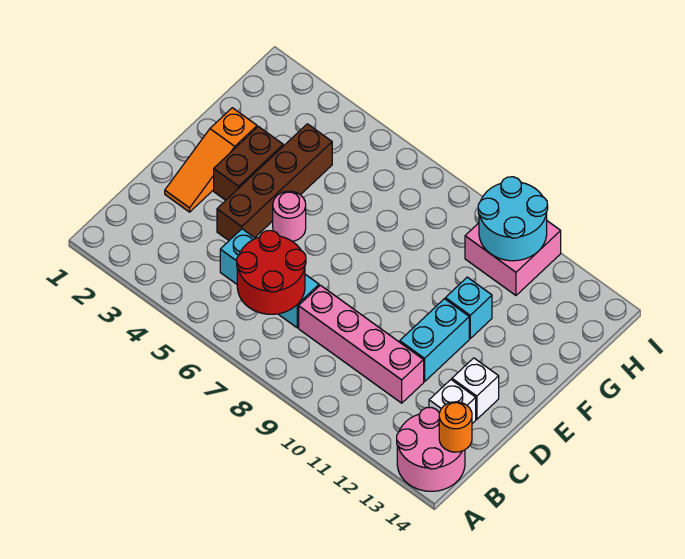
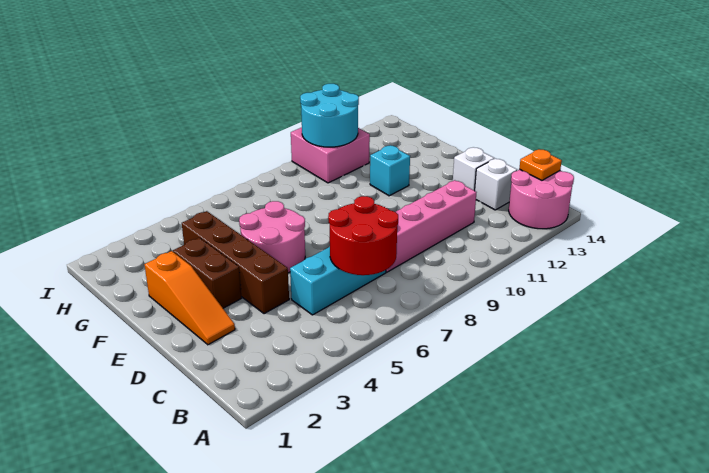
orange 1x1 round brick [439,402,472,452] -> orange 1x1 plate [519,149,562,180]
cyan 1x2 brick [400,299,469,382] -> none
pink 1x1 round brick [273,191,306,241] -> pink 2x2 round brick [239,201,305,273]

